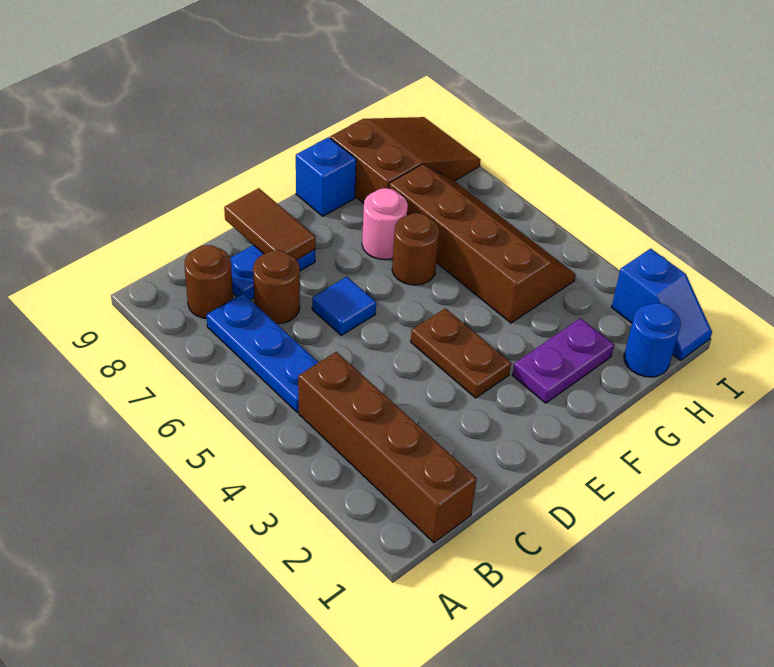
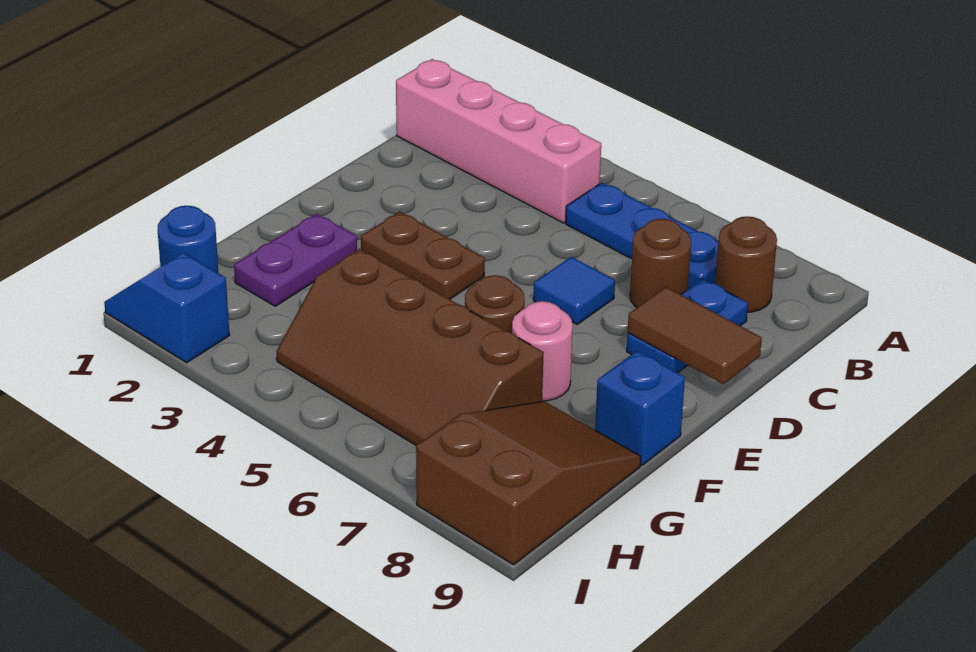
brown 1x4 brick [298,352,477,543] -> pink 1x4 brick [396,59,601,223]
brown 2x3 slope [330,117,481,203] -> brown 2x3 slope turned to [416,401,641,565]

